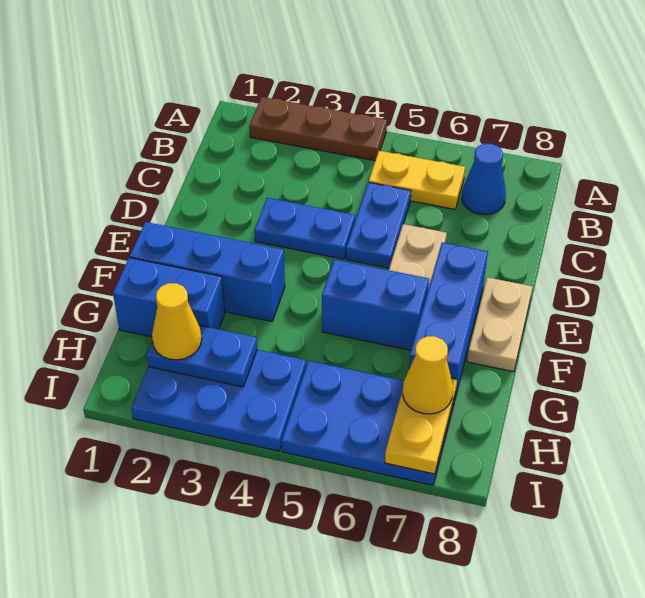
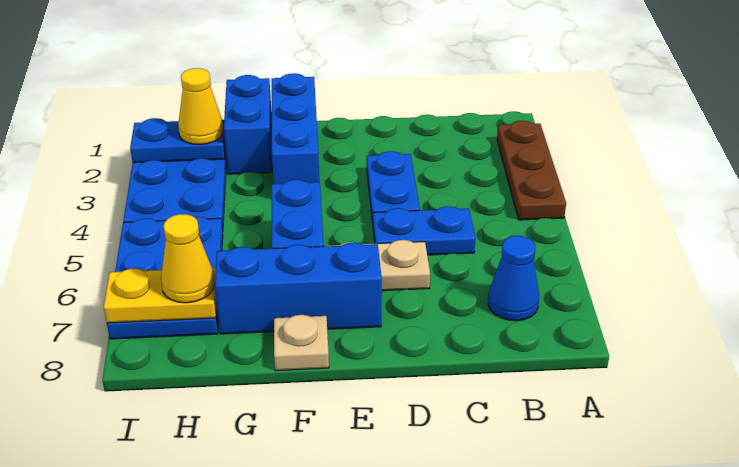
yellow 1x2 plate [369,151,465,209] -> none
tan 1x2 plate [467,277,532,372] -> tan 1x1 plate [274,315,329,371]
blue 1x2 plate [146,325,257,387] -> blue 1x2 plate turned to [130,118,225,163]

